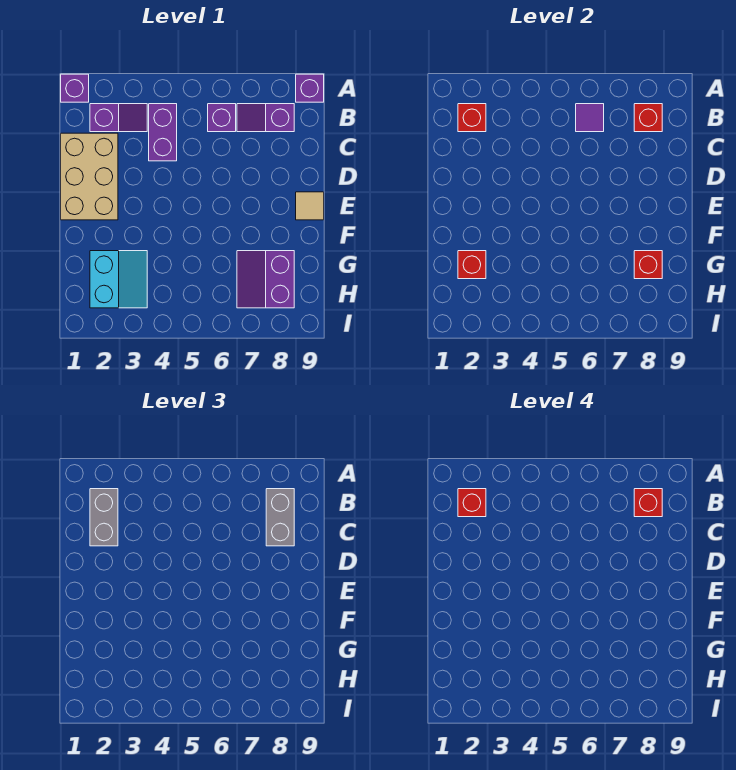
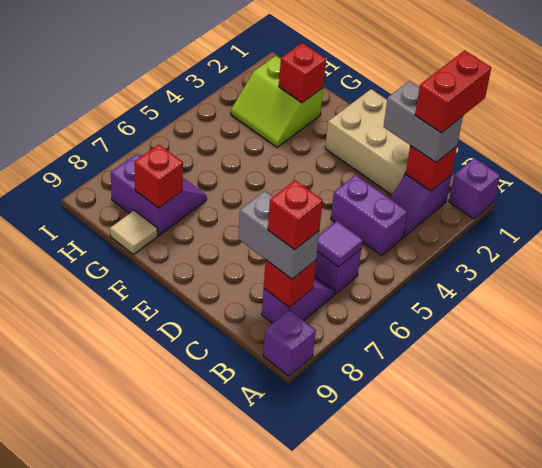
red 1x1 brick [458,489,486,517] -> red 1x2 brick [415,51,491,133]
tan 1x1 tile [296,192,324,220] -> tan 1x1 tile moved to [110,210,158,255]
cyan 2x2 slope [90,251,147,308] -> lime 2x2 slope [231,56,323,147]

